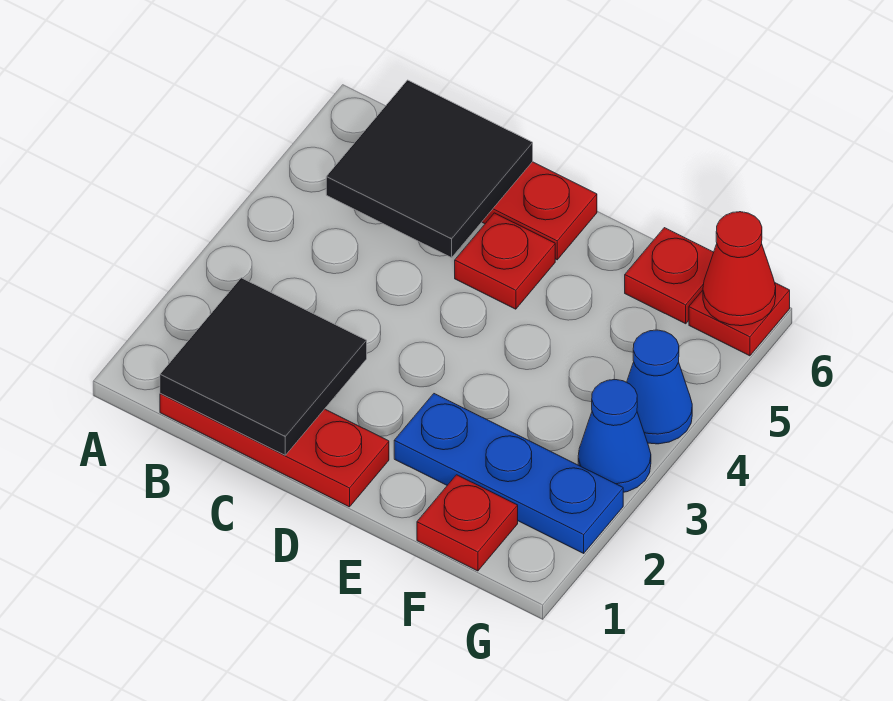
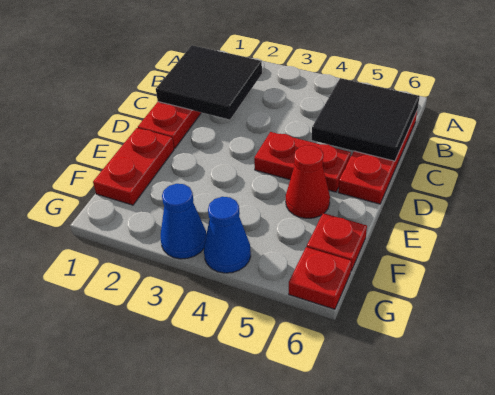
red 1x1 plate [455,213,555,309] -> red 1x2 plate [254,132,351,192]
blue 1x3 plate [394,394,623,553] -> none
red 1x1 plate [417,475,518,571] -> red 1x2 plate [93,128,174,205]
red 1x1 cone [703,212,776,326] -> red 1x1 cone moved to [286,145,330,218]

